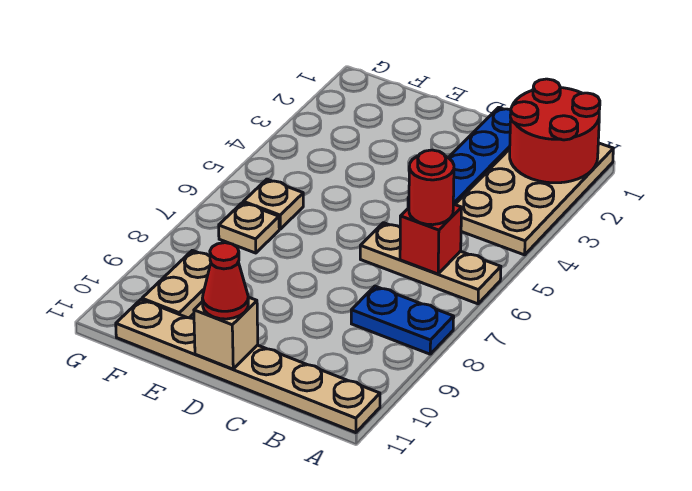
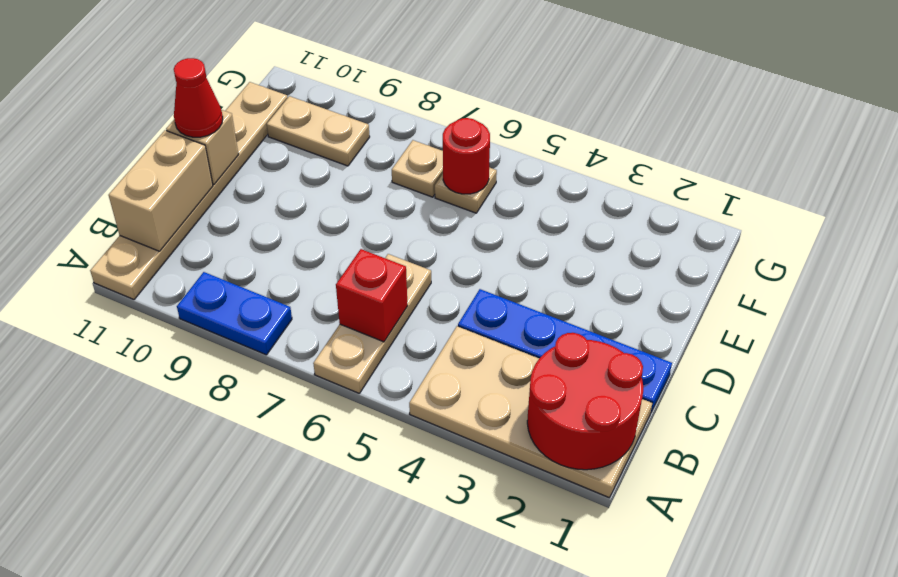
blue 1x2 plate [351,286,454,354] -> blue 1x2 plate turned to [177,272,292,355]
red 1x1 round brick [409,150,454,225] -> red 1x1 round brick moved to [443,118,490,194]
none -> tan 1x2 brick [109,130,213,251]

